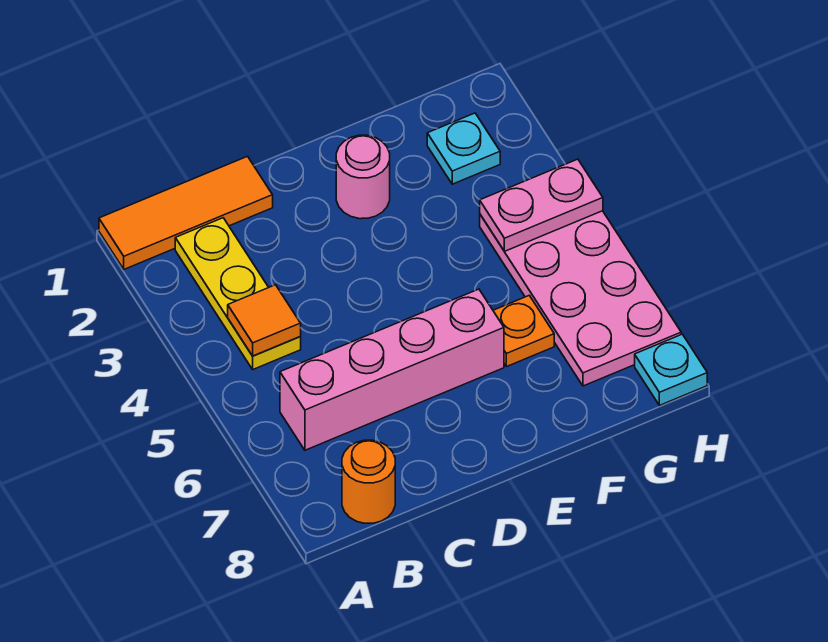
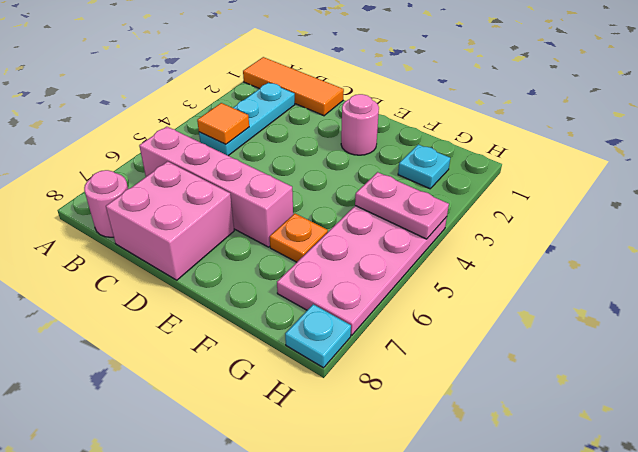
yellow 1x3 plate [175,218,301,369] -> cyan 1x3 plate [199,83,295,156]
orange 1x1 round brick [342,440,395,523] -> pink 1x1 round brick [84,170,128,237]
none -> pink 2x2 brick [106,161,234,280]

